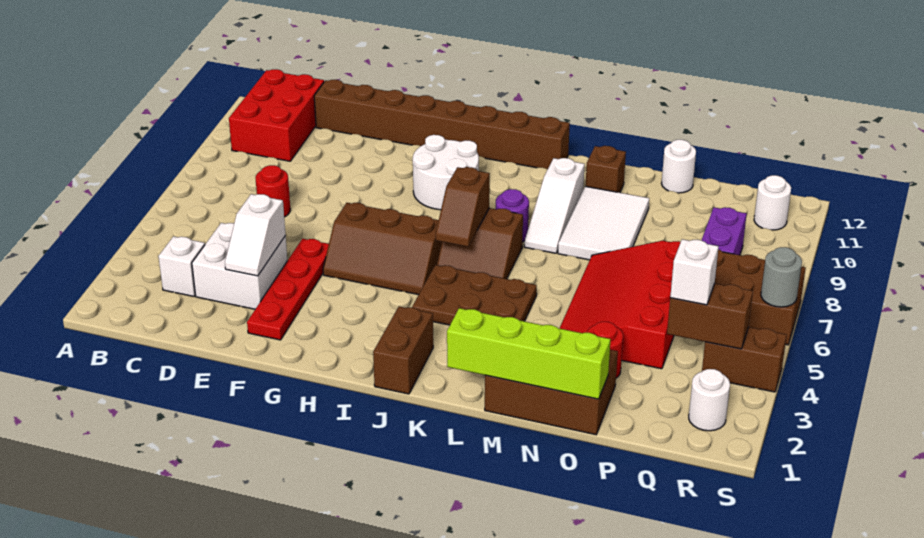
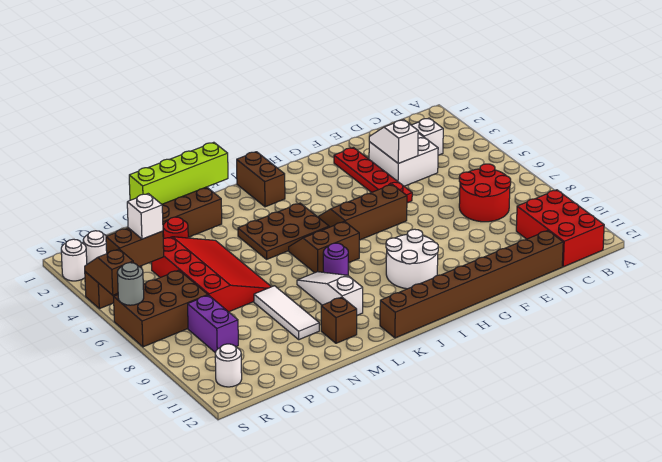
red 1x1 round brick [255,165,290,217] -> red 2x2 round brick [459,164,511,222]
brown 1x2 slope [436,167,490,247] -> brown 1x2 slope moved to [85,249,133,295]
white 2x3 tile [558,186,649,260] -> white 1x3 tile [254,286,319,340]
white 1x1 round brick [661,140,696,193] -> white 1x1 round brick moved to [61,239,87,281]

